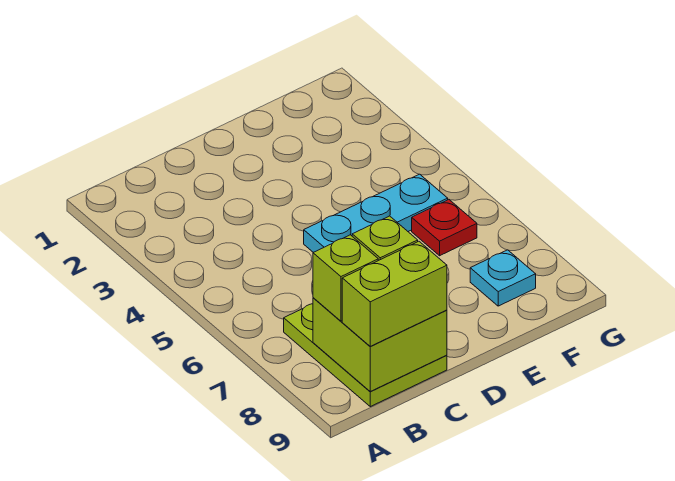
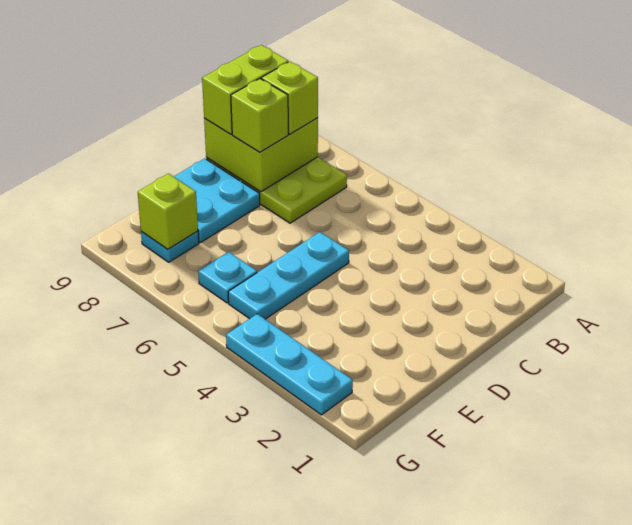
none -> cyan 2x2 plate [174,158,260,243]
red 1x1 plate [412,199,477,256] -> cyan 1x1 plate [198,252,257,303]
none -> lime 1x1 brick [138,174,198,249]
none -> cyan 1x3 plate [226,314,353,415]

